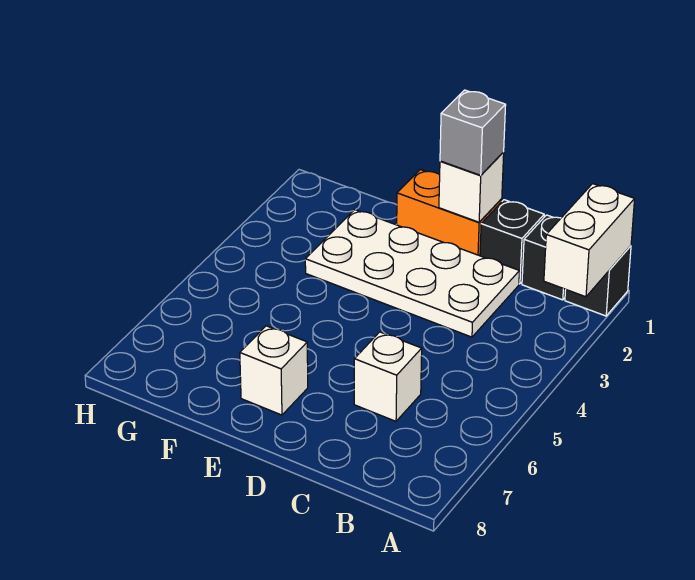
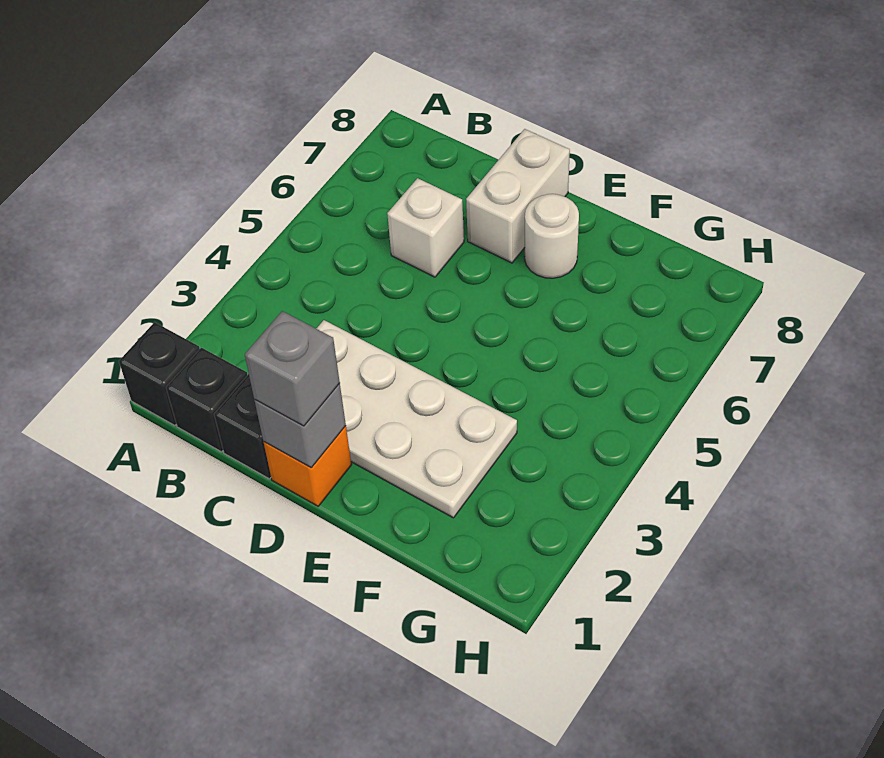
white 1x2 brick [544,184,635,297] -> white 1x2 brick moved to [466,129,570,263]
orange 1x2 brick [397,170,502,256] -> orange 1x1 brick [264,426,351,506]
white 1x1 brick [439,152,504,222] -> grey 1x1 brick [255,383,346,468]
white 1x1 brick [240,326,308,415] -> white 1x1 round brick [524,194,579,278]

